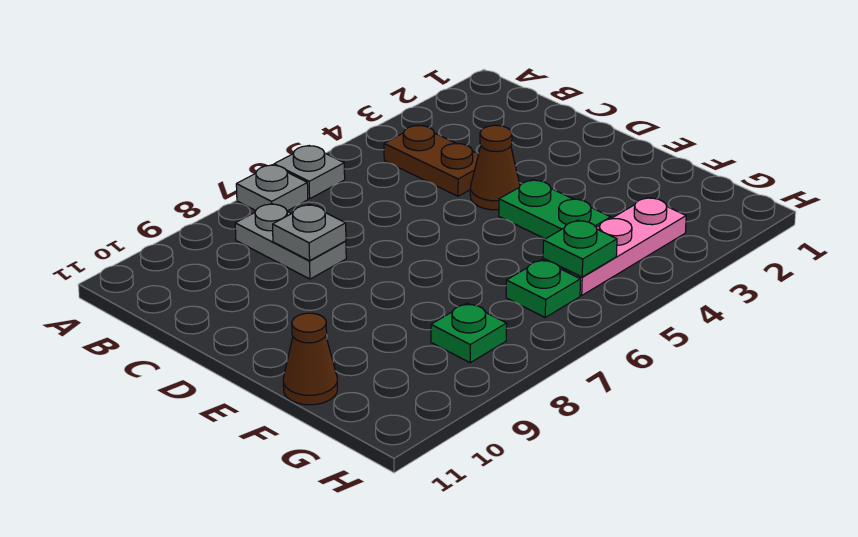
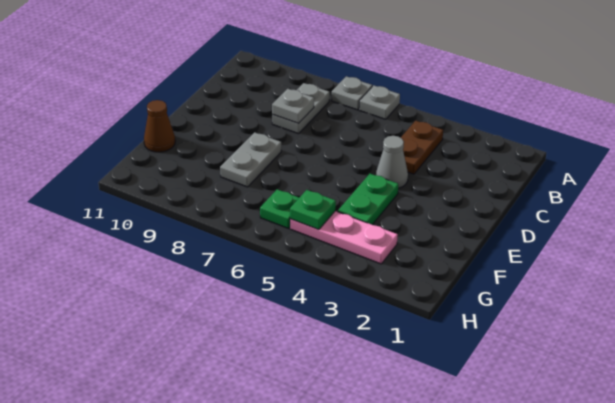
brown 1x1 cone [470,125,520,210] -> grey 1x1 cone [376,136,408,188]
none -> grey 1x2 plate [220,132,281,187]
green 1x1 plate [431,303,507,363] -> none

